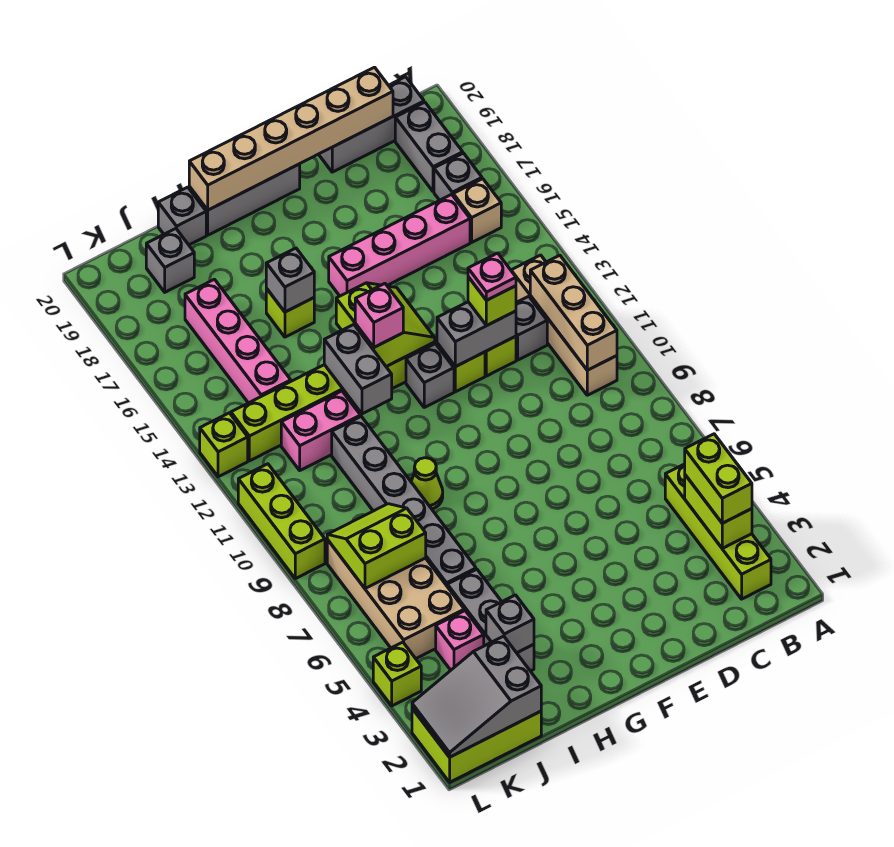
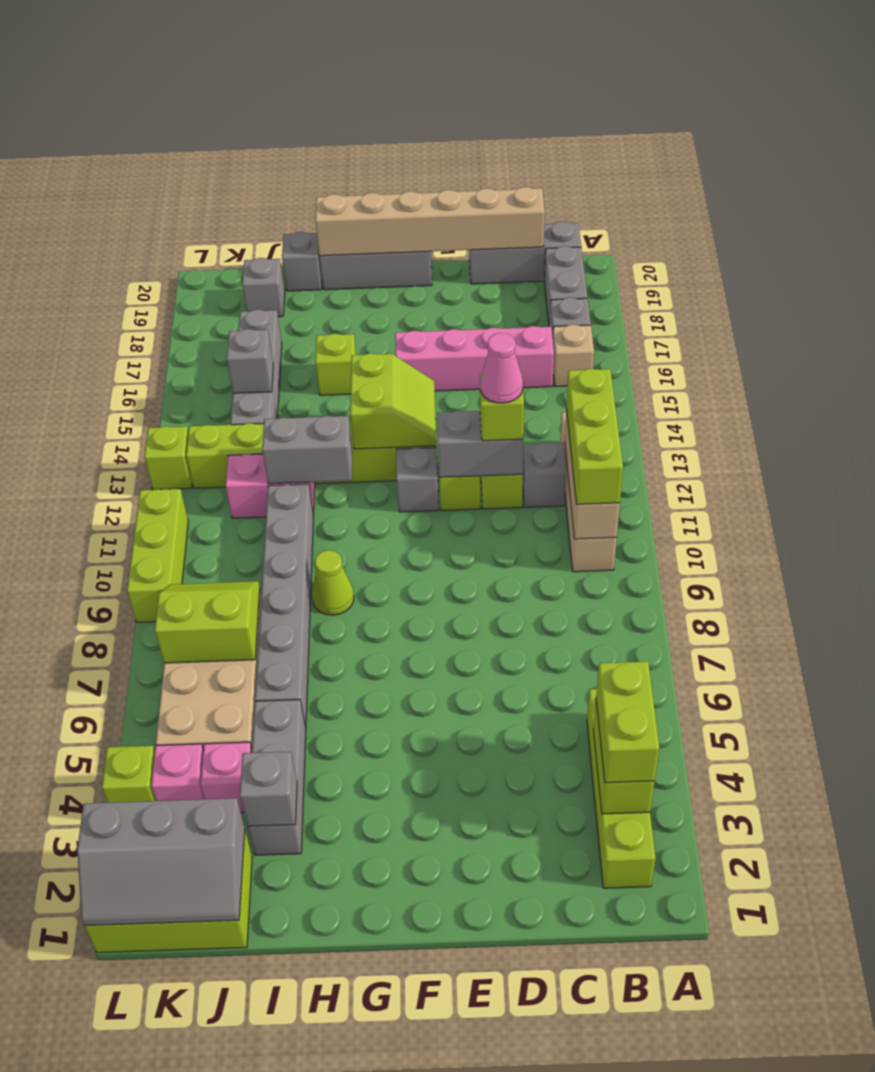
none -> lime 1x3 brick [566,369,623,504]
pink 1x1 plate [468,253,516,300] -> pink 1x1 cone [480,333,523,403]
pink 1x1 brick [355,284,403,347] -> pink 1x1 brick moved to [151,744,205,801]
grey 1x2 brick [324,325,392,414] -> grey 1x2 brick turned to [262,416,352,484]
grey 1x1 brick [266,248,314,312] -> grey 1x1 brick moved to [227,329,273,393]
grey 2x3 slope [412,636,541,757] -> grey 2x3 slope turned to [77,798,245,926]
pink 1x4 brick [185,279,291,403] -> grey 1x4 brick [231,309,282,425]

